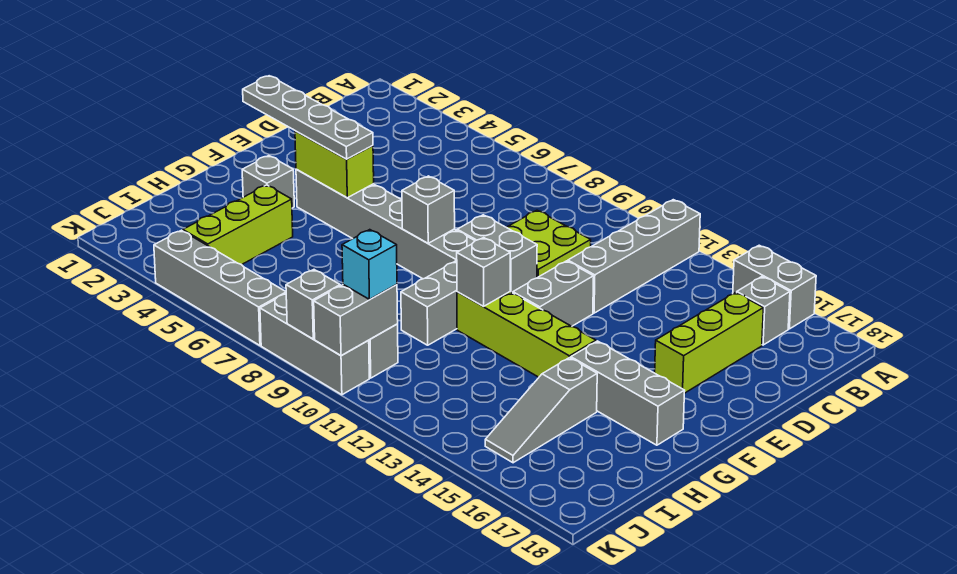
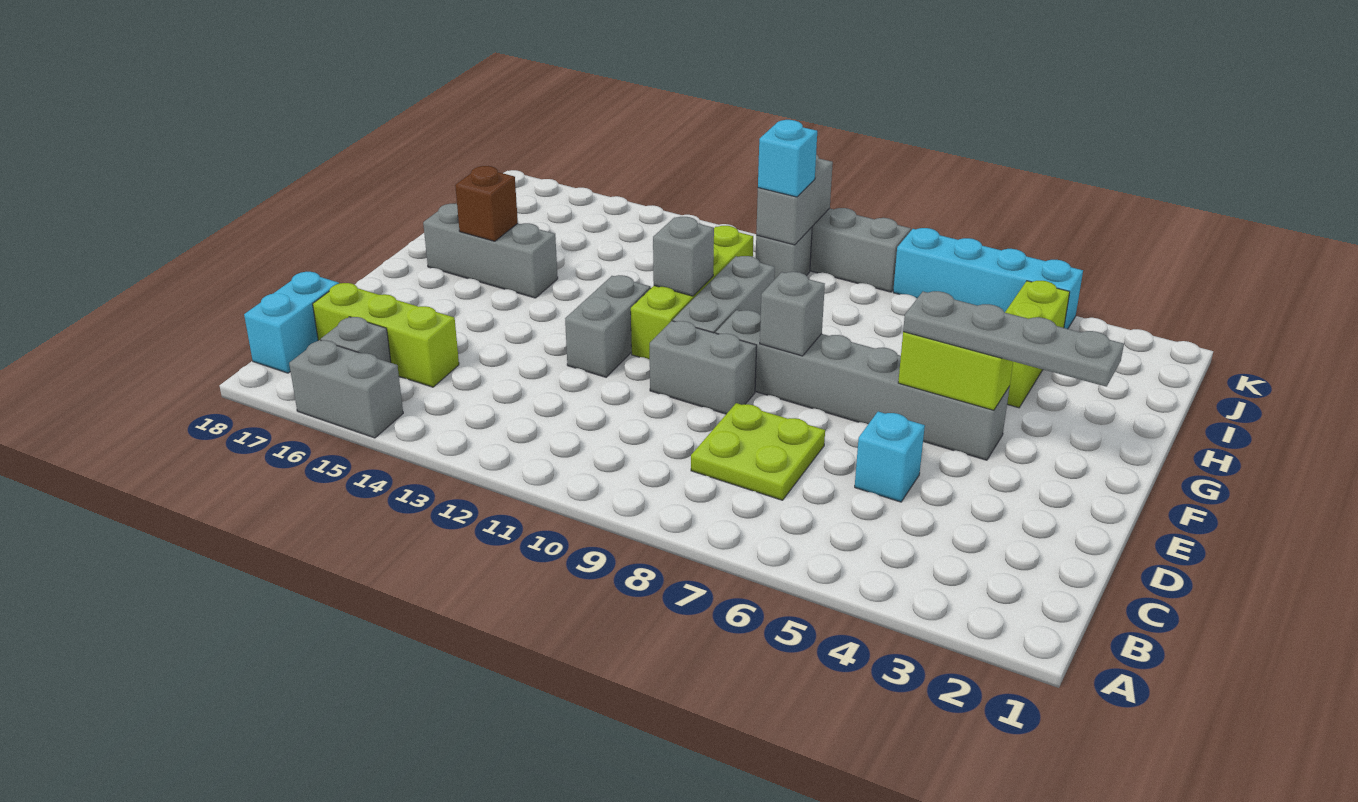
grey 1x4 brick [568,200,700,313] -> none
none -> cyan 1x2 brick [244,272,339,373]
lime 2x2 plate [506,210,591,278] -> lime 2x2 plate moved to [691,403,825,500]
lime 1x3 brick [655,292,763,393] -> lime 1x3 brick turned to [313,283,459,387]
none -> cyan 1x1 brick [855,412,925,502]
grey 1x1 brick [242,156,294,208] -> none
lime 1x4 brick [457,292,596,377] -> lime 1x4 brick turned to [631,226,753,360]
none -> brown 1x1 brick [455,166,518,241]
grey 1x3 slope [485,358,597,463] -> none
grey 1x4 brick [154,230,286,345] -> cyan 1x4 brick [893,228,1083,329]
grey 1x1 brick [286,270,340,339] -> none

